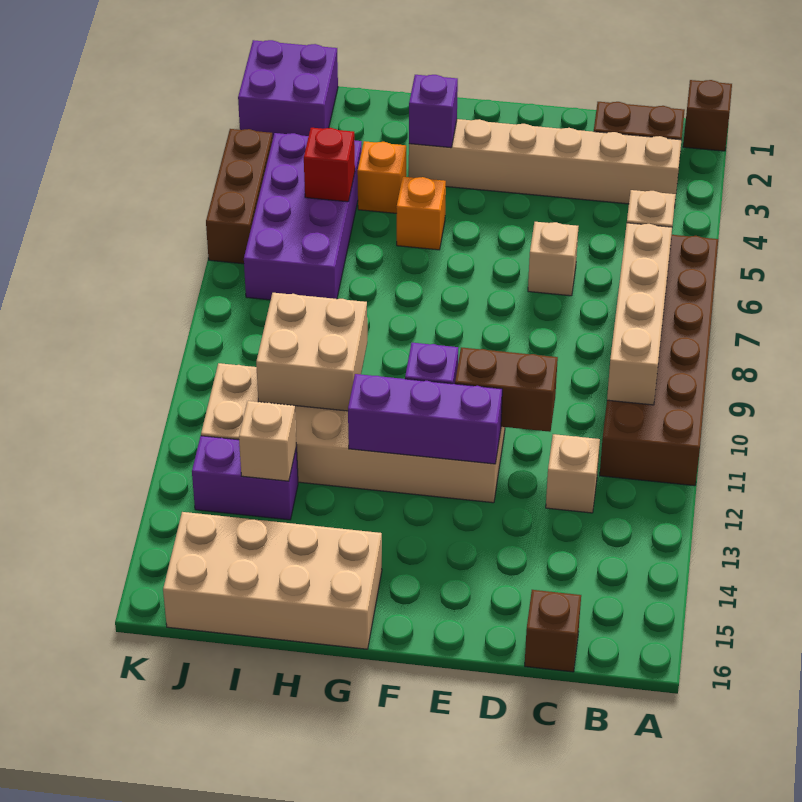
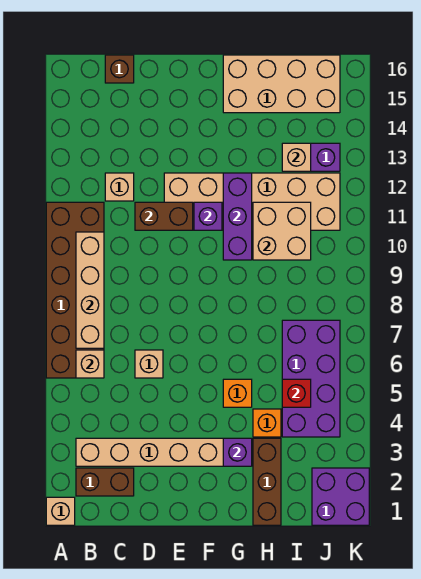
brown 1x1 brick [683,80,732,151] -> tan 1x1 brick [46,497,75,525]
purple 1x3 brick [348,374,502,464] -> purple 1x3 brick turned to [223,173,252,260]
brown 1x3 brick [206,129,273,264] -> brown 1x3 brick moved to [253,438,281,525]

